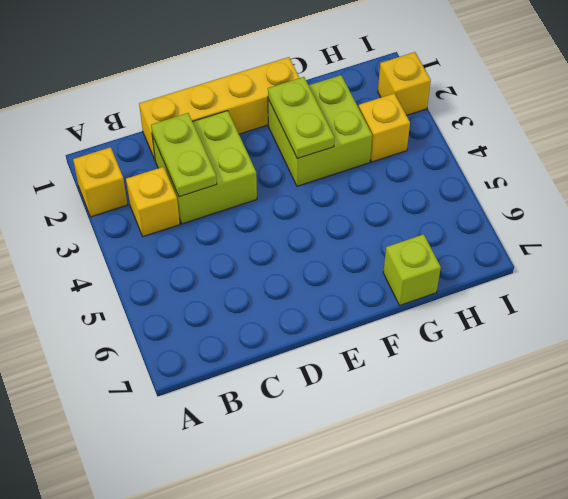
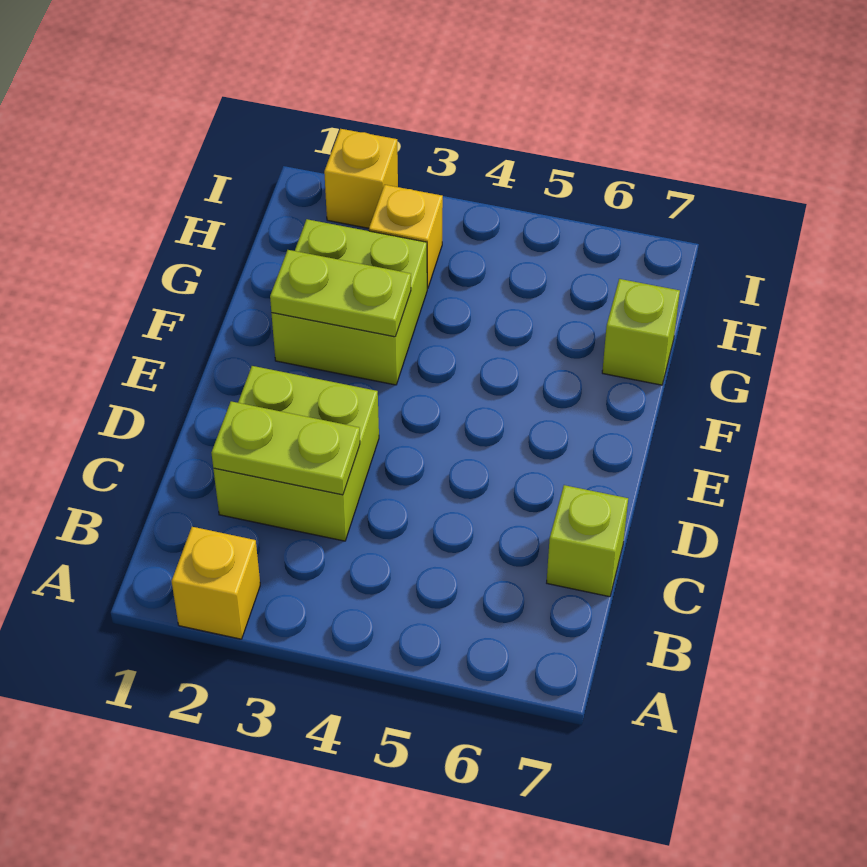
yellow 1x1 brick [126,167,180,237] -> none
yellow 1x4 brick [139,57,299,159] -> none
none -> lime 1x1 brick [547,485,628,597]

